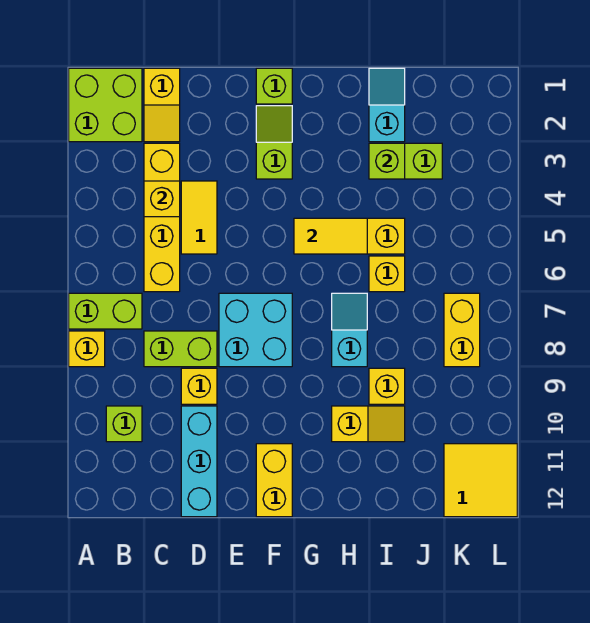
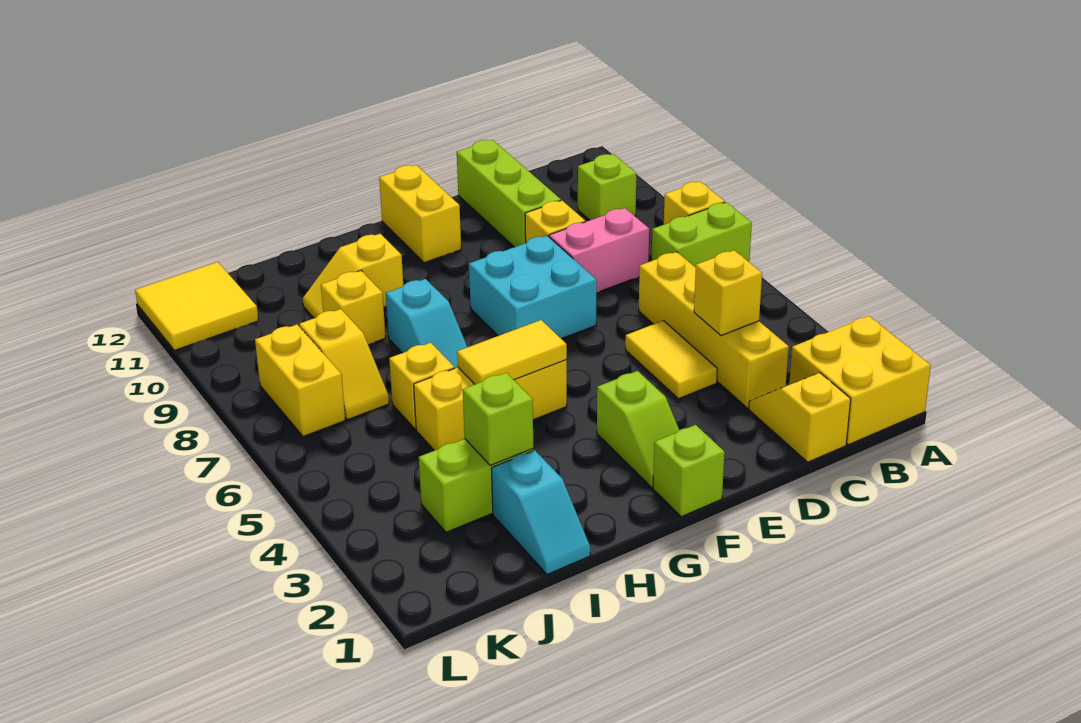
lime 2x2 brick [69,68,142,142] -> yellow 2x2 brick [789,316,931,445]
lime 1x2 brick [144,331,217,367] -> pink 1x2 brick [549,208,649,293]
cyan 1x3 brick [181,406,217,517] -> lime 1x3 brick [457,140,561,247]
none -> yellow 1x2 slope [299,309,389,420]

